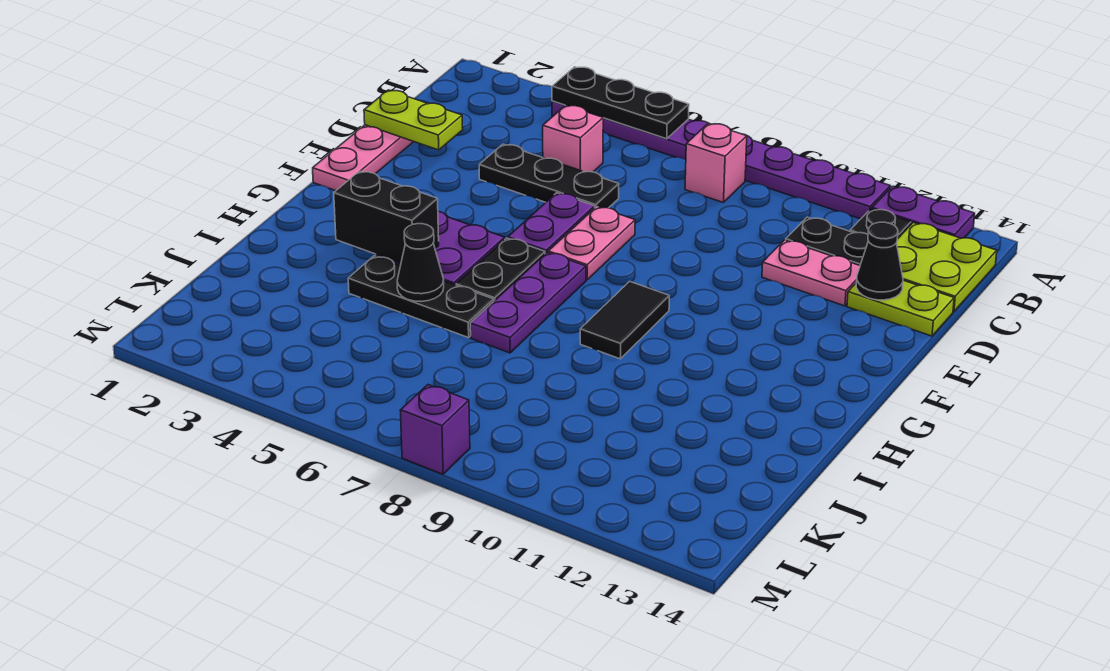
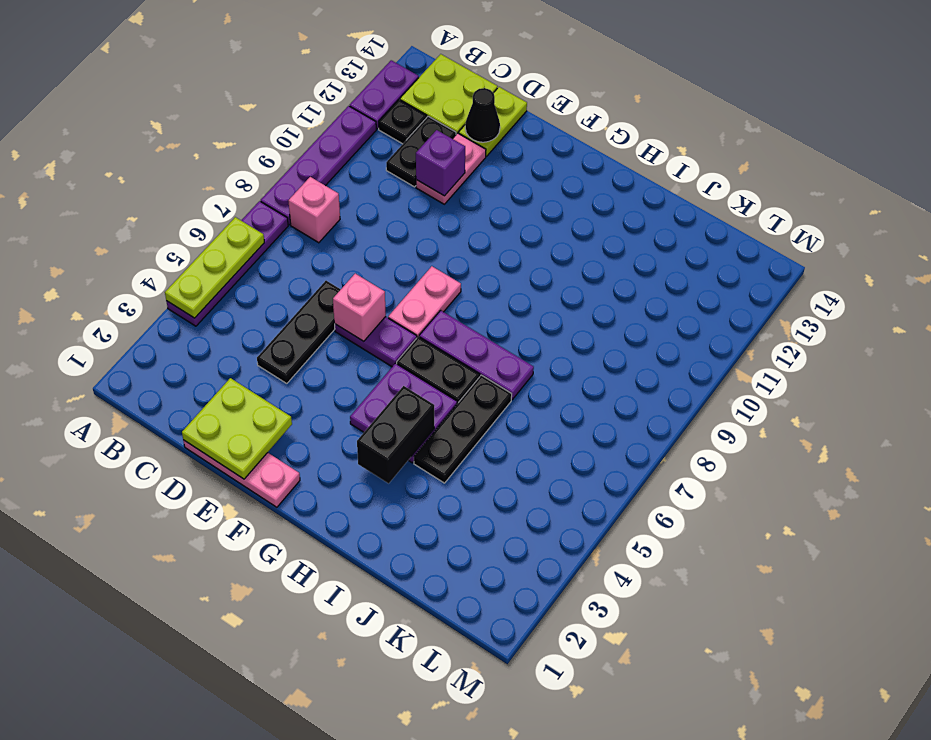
black 1x3 plate [552,67,689,139] -> lime 1x3 plate [165,217,264,318]
pink 1x1 brick [543,105,603,172] -> pink 1x1 brick moved to [333,274,386,341]
lime 1x2 plate [364,90,463,150] -> lime 2x2 plate [182,378,292,479]
pink 1x2 plate [548,207,635,280] -> pink 1x2 plate turned to [388,266,461,337]
black 1x2 tile [580,281,669,359] -> none
black 1x1 cone [397,224,444,302] -> none
purple 1x1 brick [400,385,470,474] -> purple 1x1 brick moved to [416,130,465,196]

